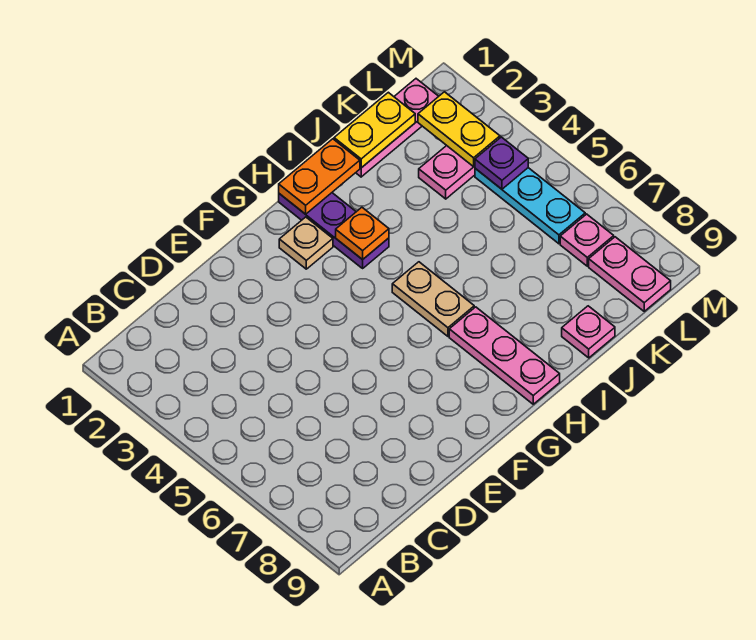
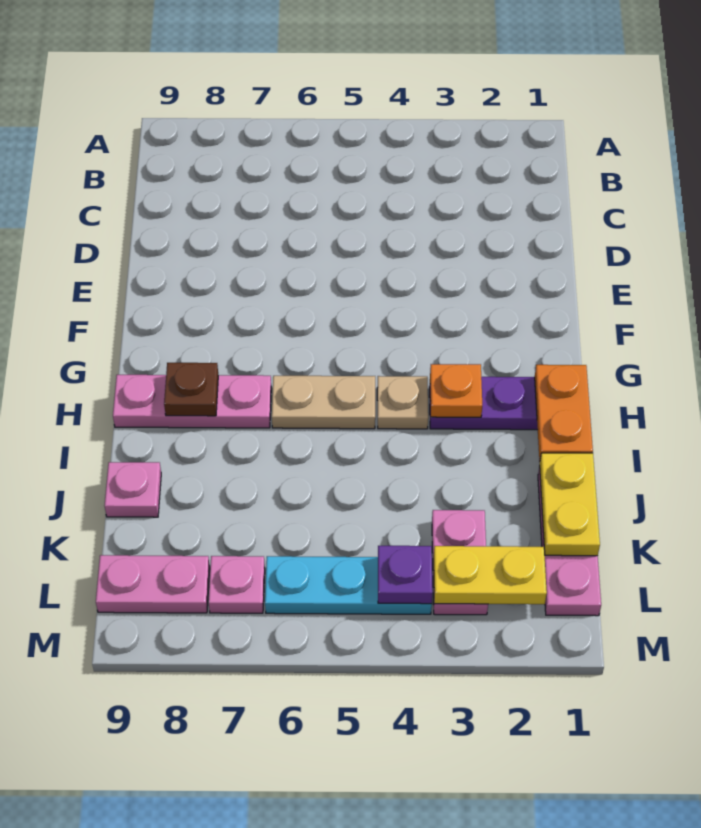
tan 1x1 plate [279,217,333,269] -> tan 1x1 plate moved to [377,376,428,429]
none -> brown 1x1 plate [164,363,218,416]

